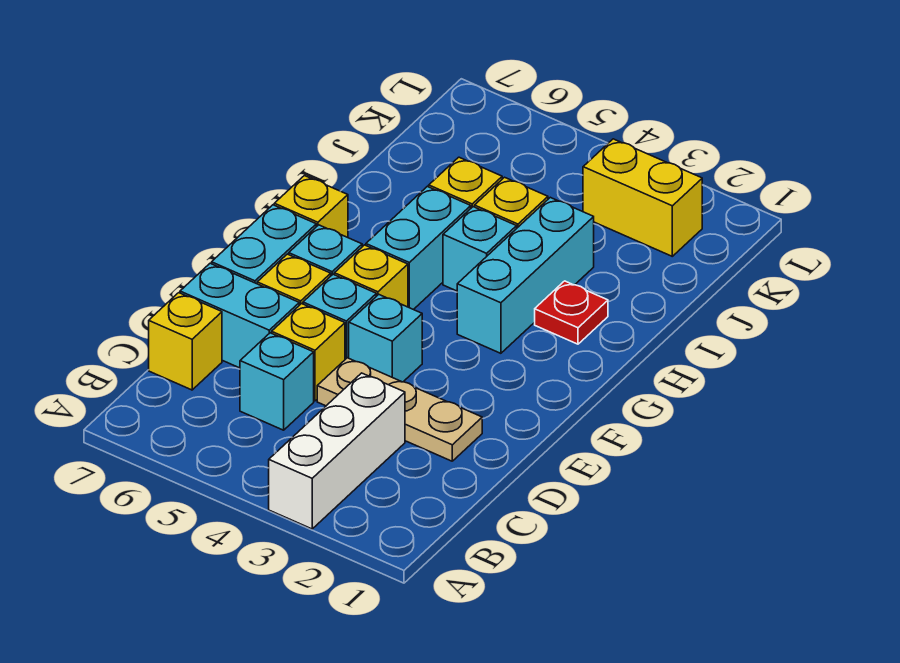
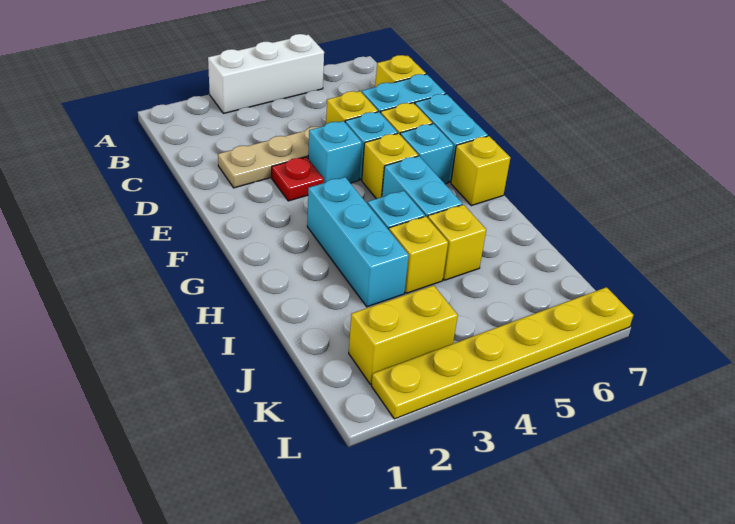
white 1x3 brick [269,373,405,529] -> white 1x3 brick turned to [208,34,324,113]
cyan 1x1 brick [240,333,314,430] -> none
red 1x1 plate [535,281,608,344] -> red 1x1 plate moved to [272,157,324,201]
none -> yellow 1x6 plate [371,287,633,419]

